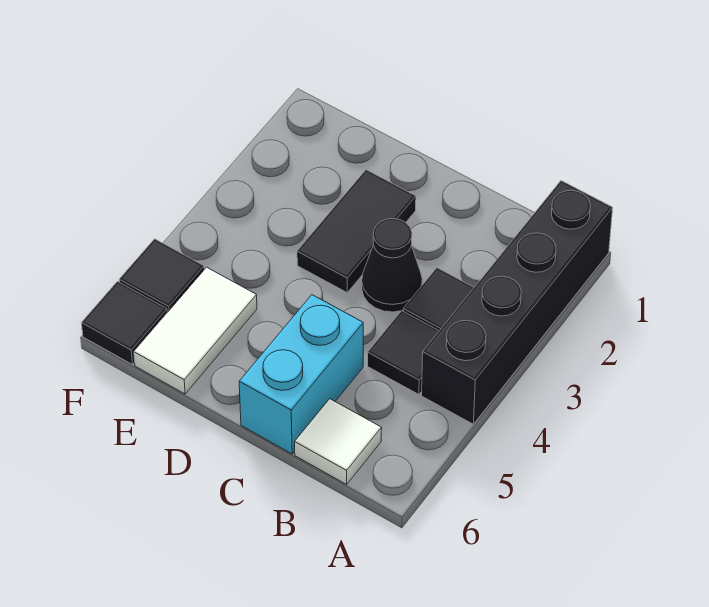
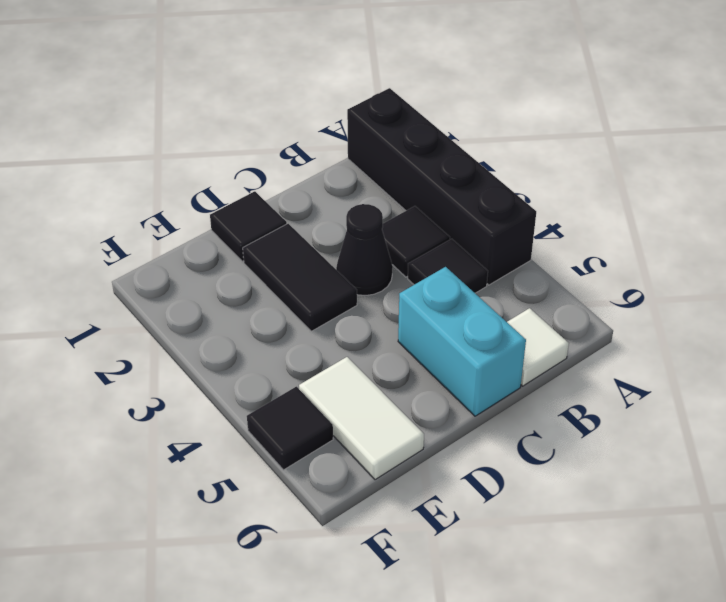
black 1x1 tile [82,282,167,364] -> black 1x1 tile moved to [210,191,287,261]

